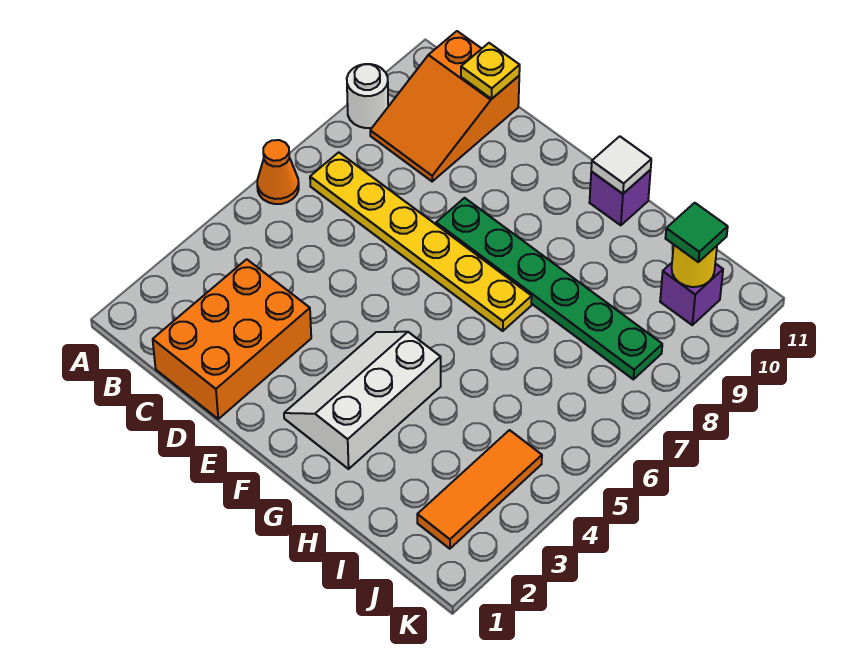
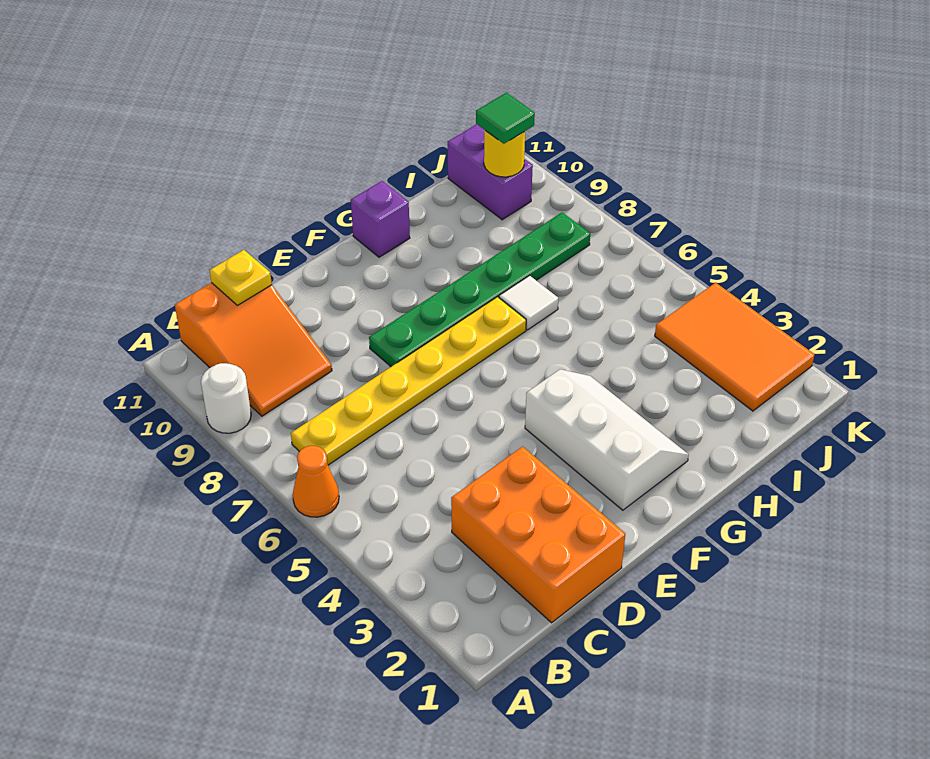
white 2x3 slope [284,332,441,469] -> white 2x3 slope turned to [525,369,689,510]
white 1x1 tile [591,136,651,194] -> white 1x1 tile moved to [499,276,558,330]
orange 1x3 tile [417,430,542,549] -> orange 2x3 tile [655,283,814,411]
purple 1x1 brick [660,263,723,325] -> purple 1x2 brick [448,124,533,220]

